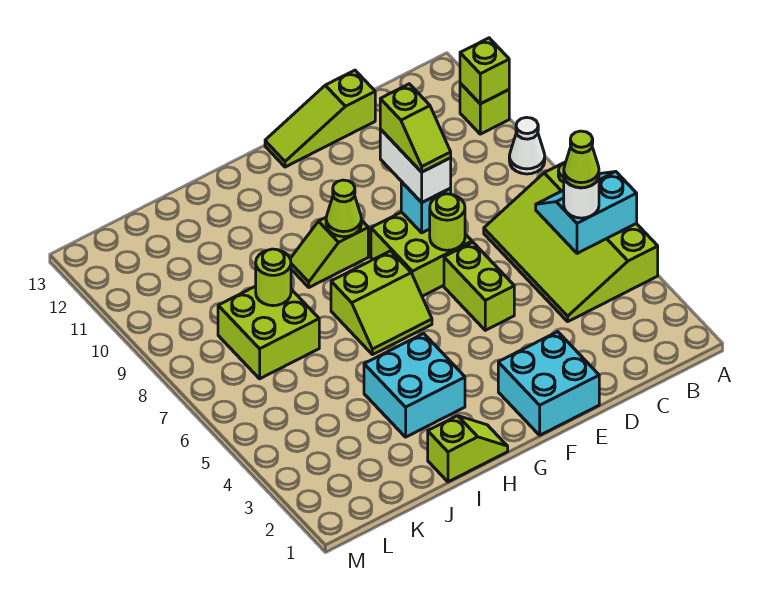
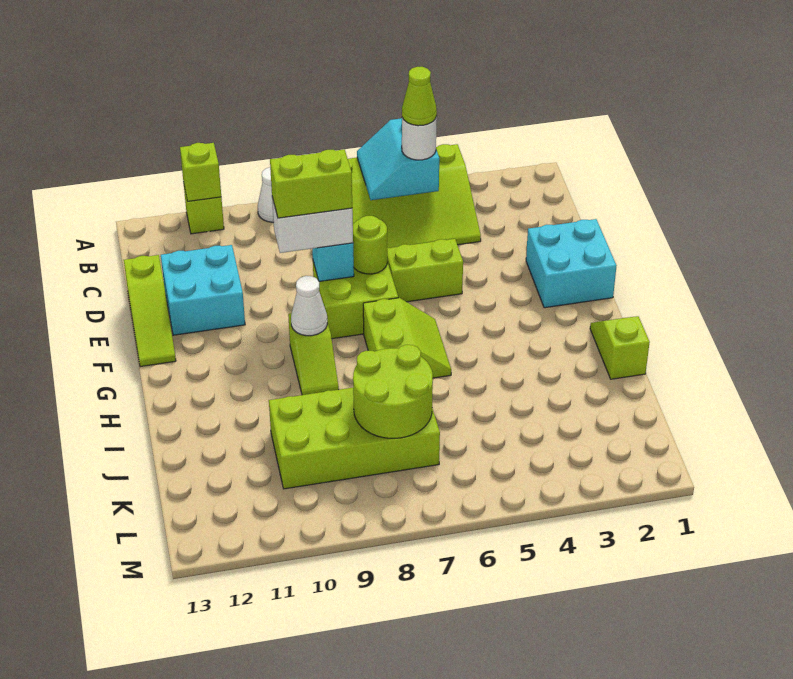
lime 1x2 slope [380,84,451,172] -> lime 1x2 brick [270,149,352,218]
lime 1x1 cone [326,180,361,237] -> white 1x1 cone [291,276,327,336]
cyan 2x2 brick [364,333,465,437] -> cyan 2x2 brick moved to [161,245,245,335]
lime 2x2 brick [218,286,319,379] -> lime 2x4 brick [269,388,440,489]
lime 1x1 round brick [256,249,291,306] -> lime 2x2 round brick [353,345,433,438]

